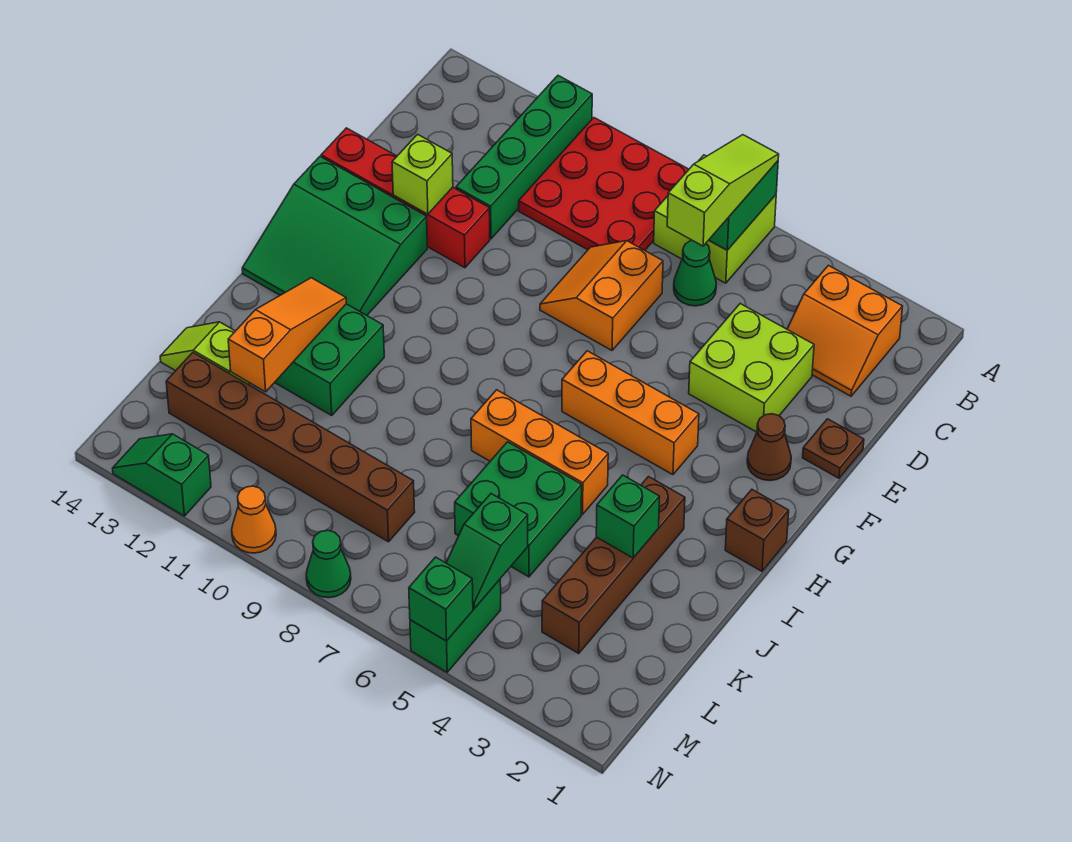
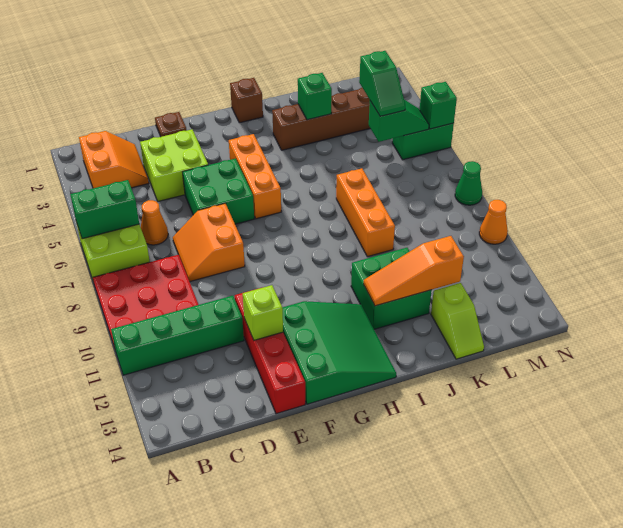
lime 1x3 slope [667,135,779,246] -> none
green 1x1 cone [674,240,716,306] -> orange 1x1 cone [141,200,168,245]
orange 2x2 slope [540,241,663,350] -> orange 2x2 slope turned to [173,203,245,282]
brown 1x1 cone [747,414,791,480] -> none
orange 1x3 brick [471,390,608,514] -> orange 1x3 brick moved to [336,168,395,257]
green 2x2 brick [455,442,582,577] -> green 2x2 brick moved to [183,159,254,224]
brown 1x6 brick [166,353,415,542] -> none
green 1x2 slope [113,434,211,516] -> green 1x2 slope moved to [359,51,405,116]

